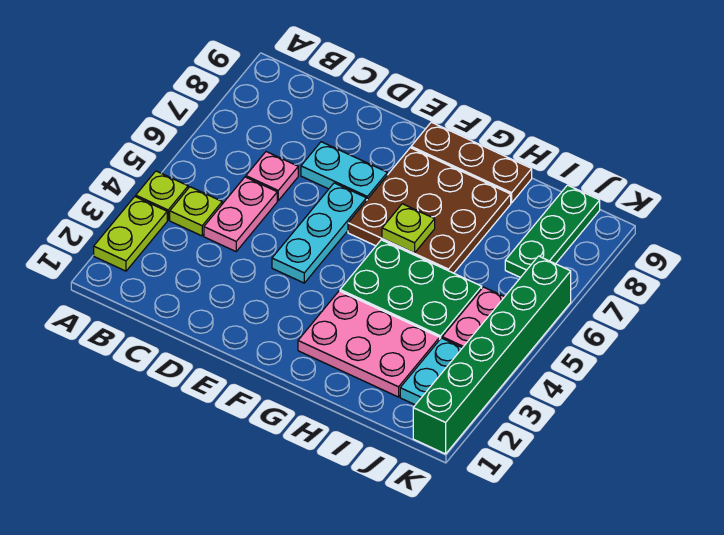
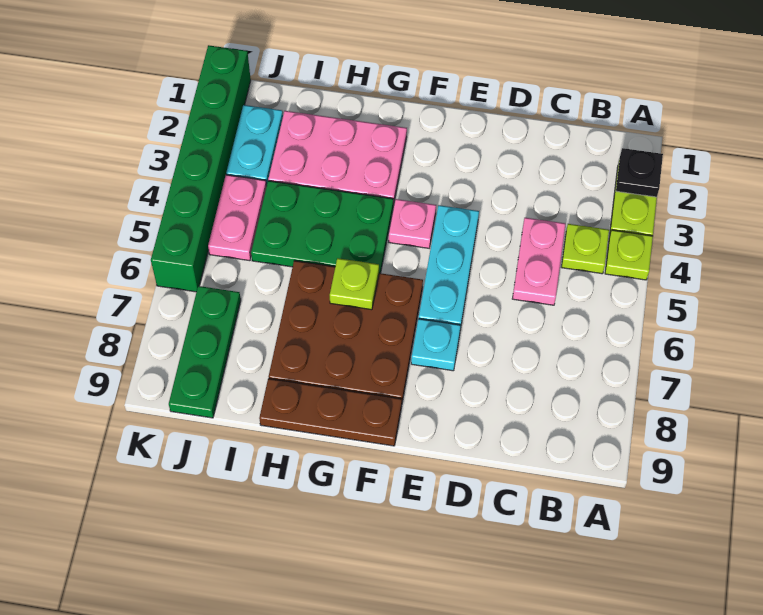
none -> black 1x1 plate [616,148,663,197]
pink 1x1 plate [246,152,298,201] -> pink 1x1 plate moved to [389,199,436,248]
cyan 1x2 plate [301,142,387,200] -> cyan 1x1 plate [411,319,461,371]

